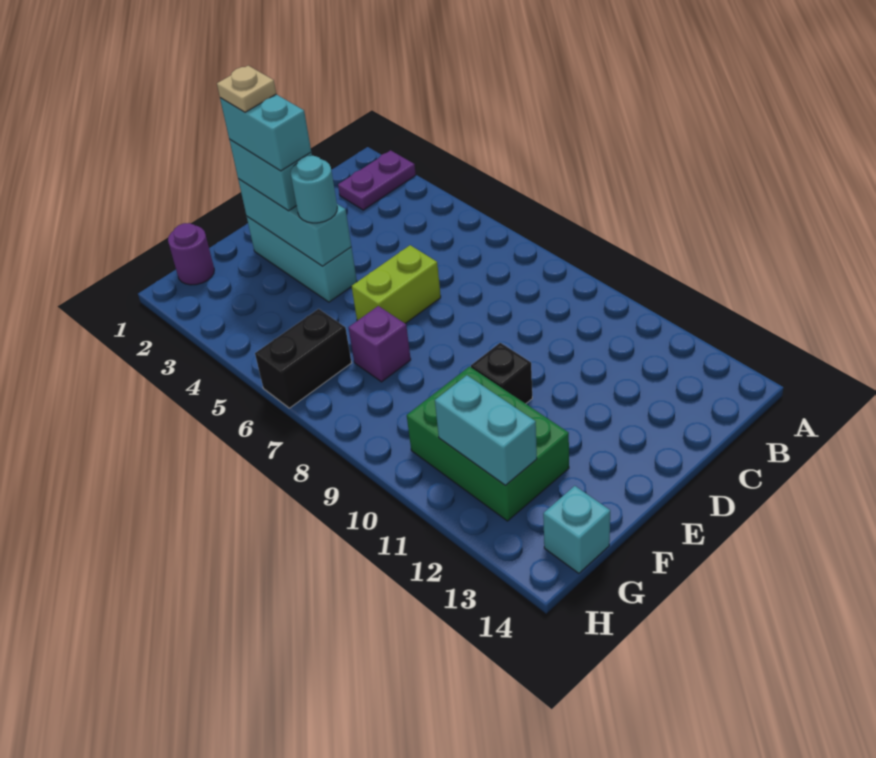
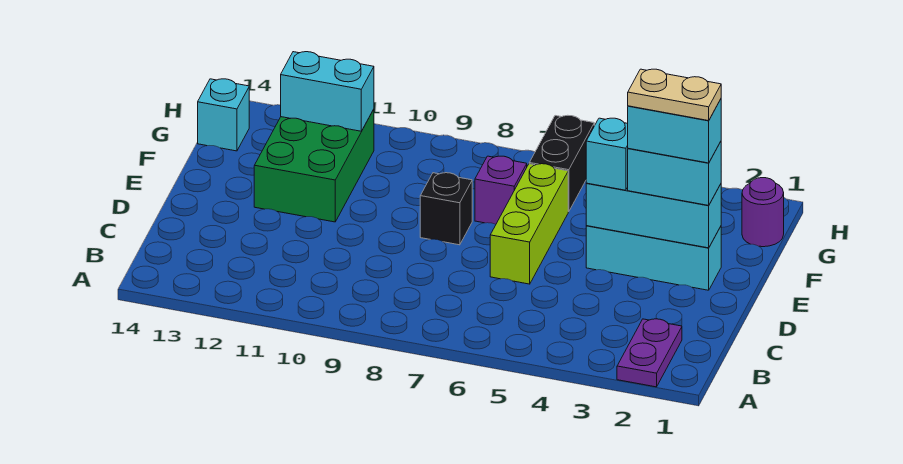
lime 1x2 brick [352,245,441,324] -> lime 1x3 brick [490,164,568,284]
tan 1x1 plate [217,66,276,112] -> tan 1x2 plate [628,69,721,121]
cyan 1x1 round brick [291,156,337,223] -> cyan 1x1 brick [586,118,628,190]
black 1x1 brick [471,343,532,404] -> black 1x1 brick moved to [420,173,472,245]
green 2x3 brick [407,367,569,521] -> green 2x3 brick turned to [254,109,374,222]

